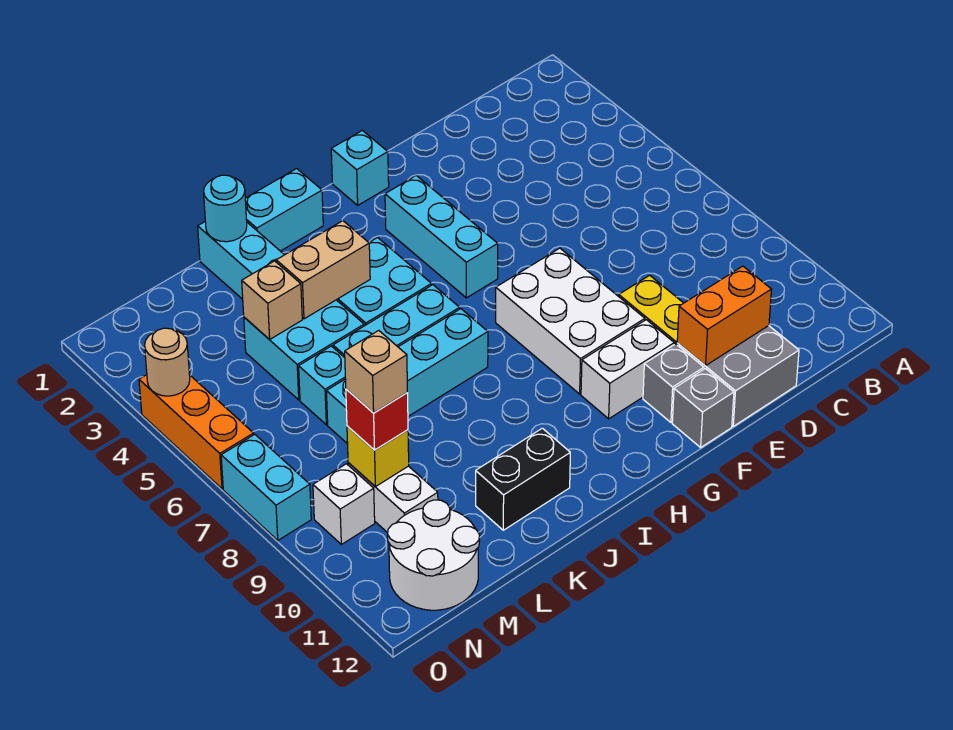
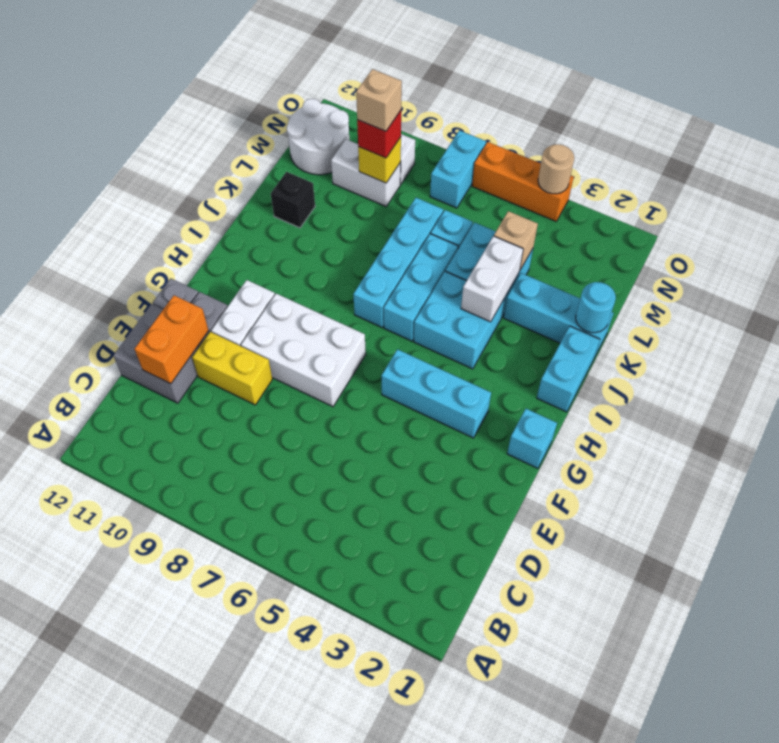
tan 1x2 brick [276,221,370,319] -> white 1x2 brick [461,236,523,322]
black 1x2 brick [476,428,570,530] -> black 1x1 brick [271,172,315,228]
cyan 1x2 brick [221,434,311,540] -> cyan 1x2 brick turned to [430,130,486,208]

